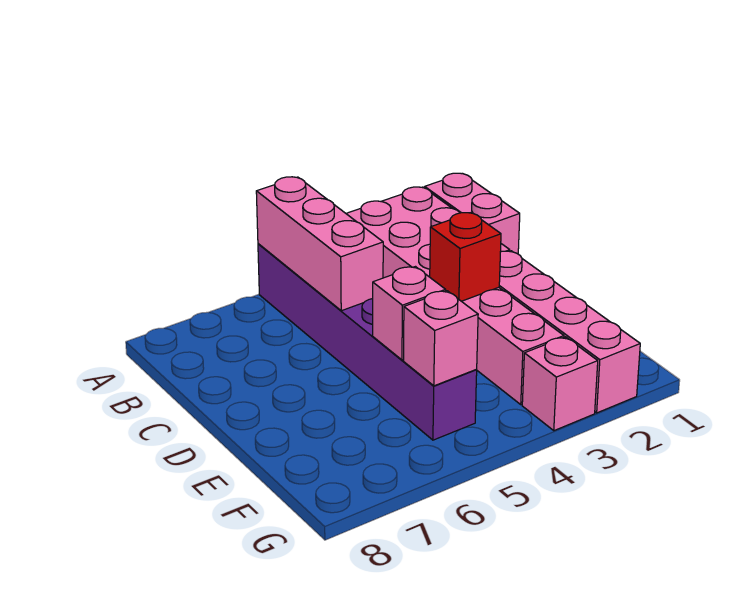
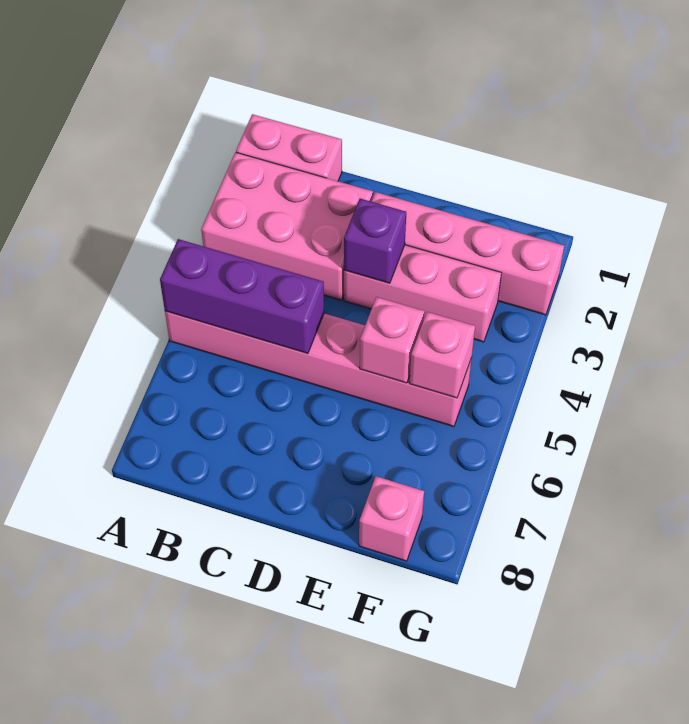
purple 1x6 brick [258,244,477,440] -> pink 1x6 brick [165,311,472,426]
pink 1x3 brick [256,177,383,311] -> purple 1x3 brick [160,239,324,354]
red 1x1 brick [430,213,501,301] -> purple 1x1 brick [344,199,406,283]
pink 1x1 brick [522,337,598,431] -> pink 1x1 brick moved to [359,476,424,561]

